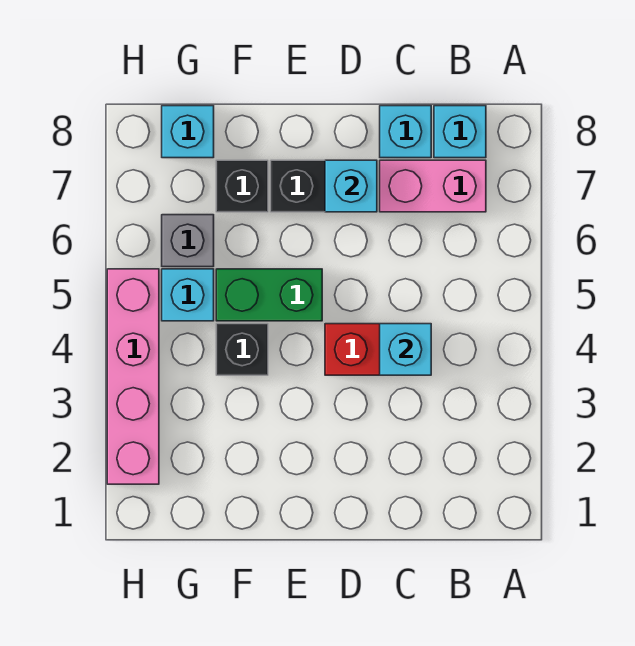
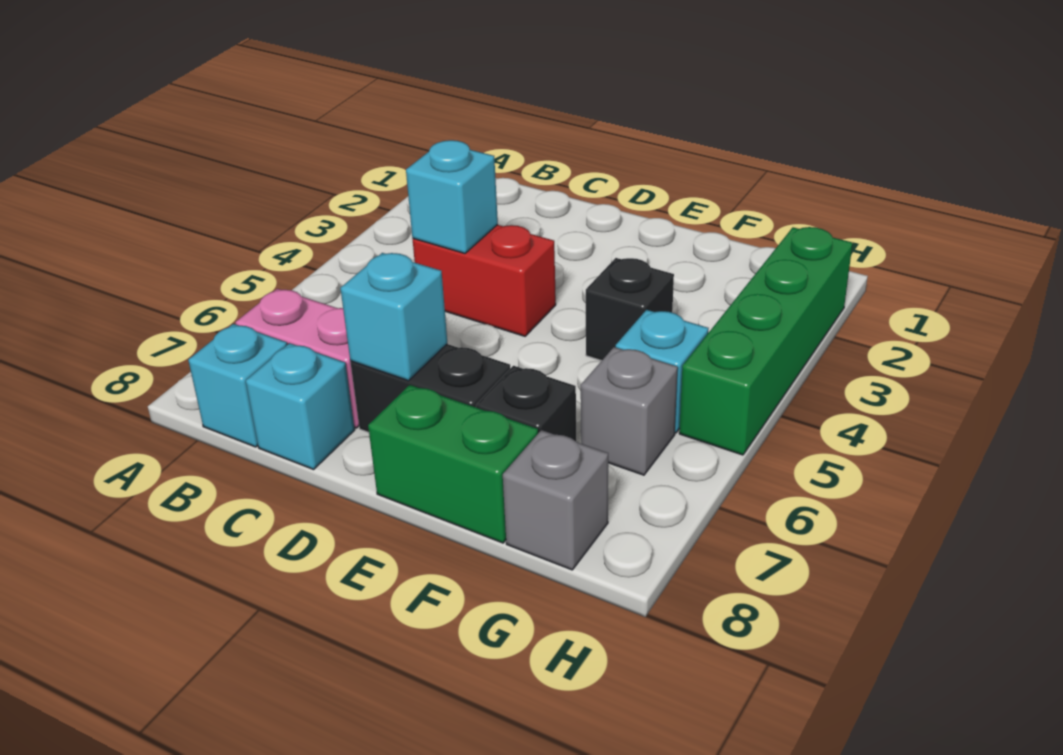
green 1x2 brick [216,269,322,321] -> green 1x2 brick moved to [368,385,538,543]
cyan 1x1 brick [162,106,214,158] -> grey 1x1 brick [503,430,608,570]
pink 1x4 brick [107,269,159,484] -> green 1x4 brick [679,227,853,455]

